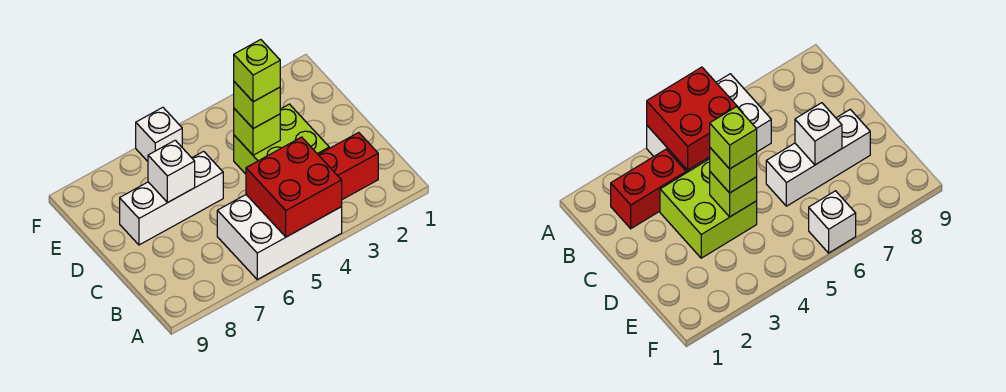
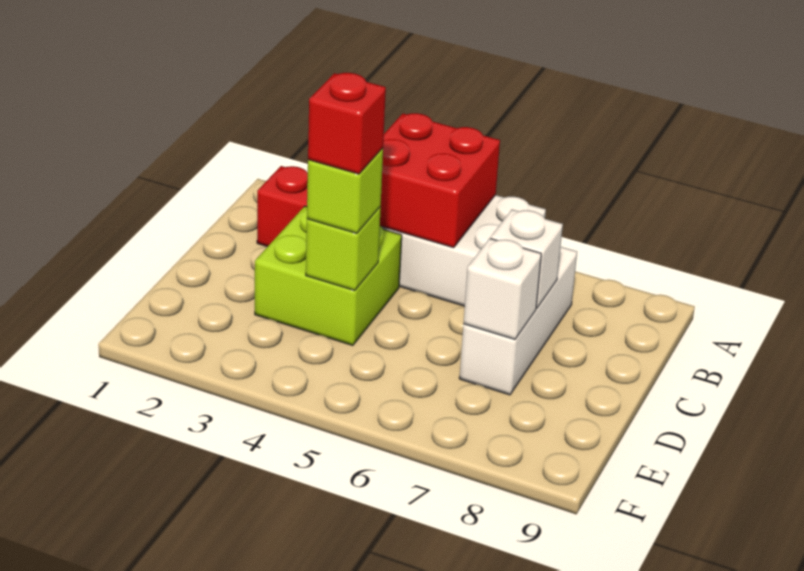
lime 1x1 brick [234,40,280,102] -> red 1x1 brick [308,73,386,174]
white 1x3 brick [120,151,223,245] -> white 1x3 brick turned to [459,247,577,395]
white 1x1 brick [136,107,182,161] -> white 1x1 brick moved to [491,210,563,308]

